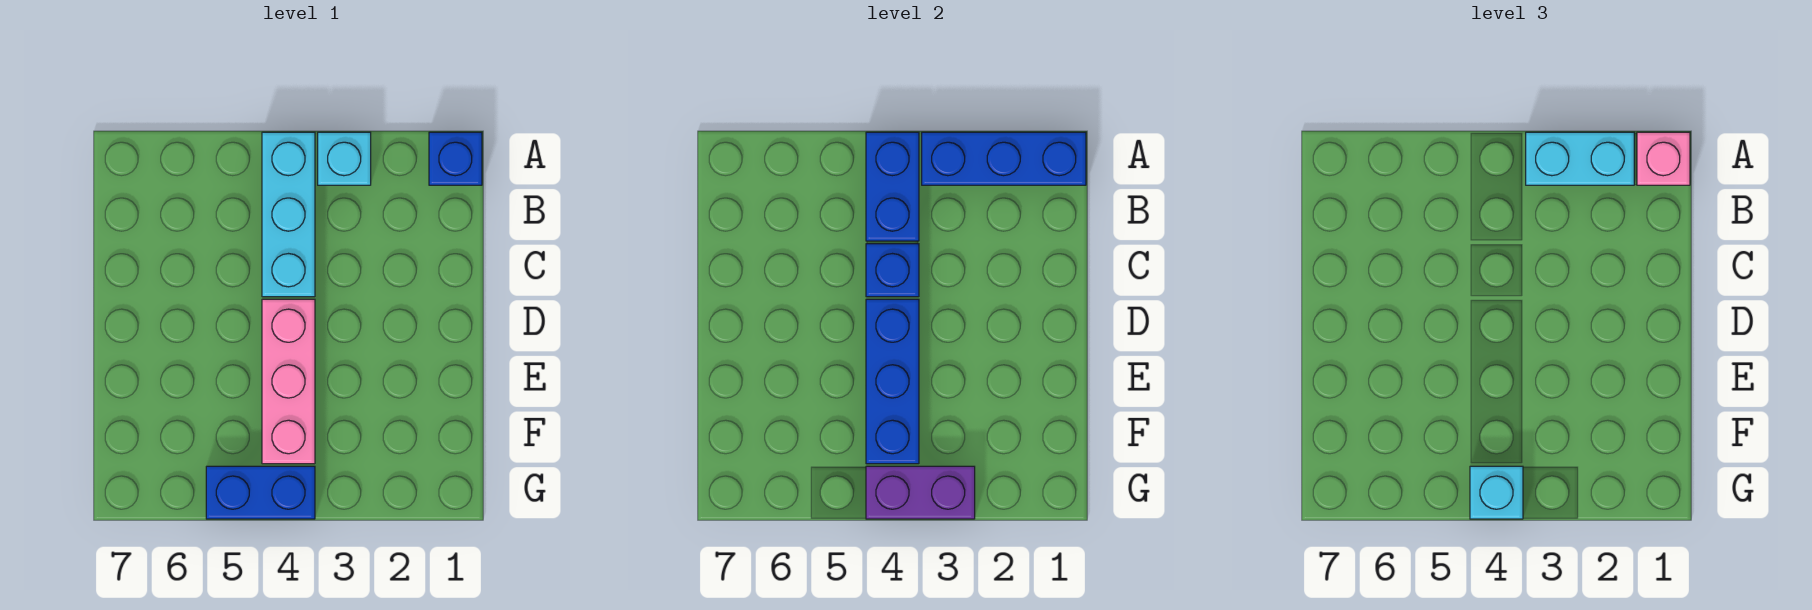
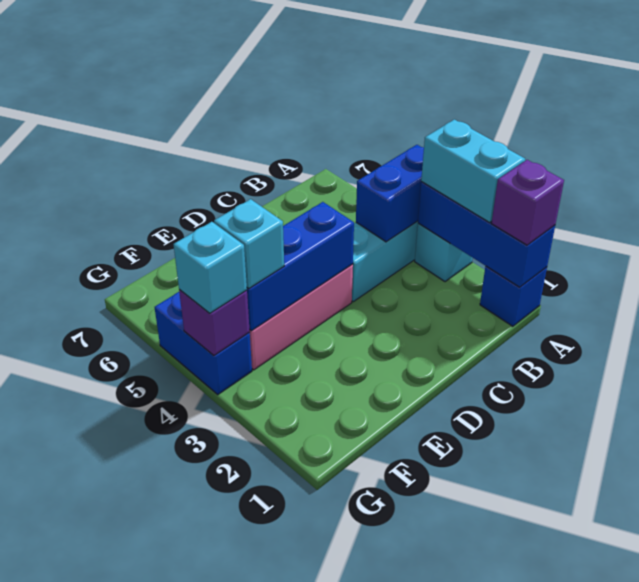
pink 1x1 brick [1637,132,1690,185] -> purple 1x1 brick [491,160,564,245]
blue 1x1 brick [866,244,919,297] -> none
none -> cyan 1x1 brick [214,199,284,289]
purple 1x2 brick [866,466,975,519] -> purple 1x1 brick [179,289,250,355]

